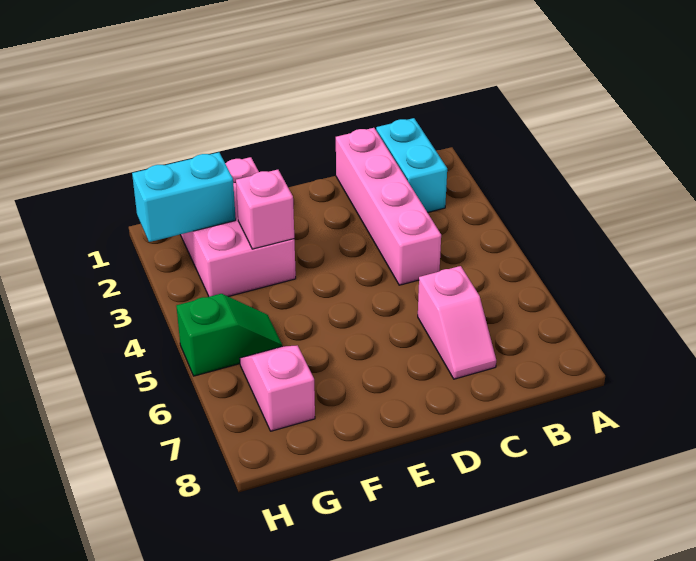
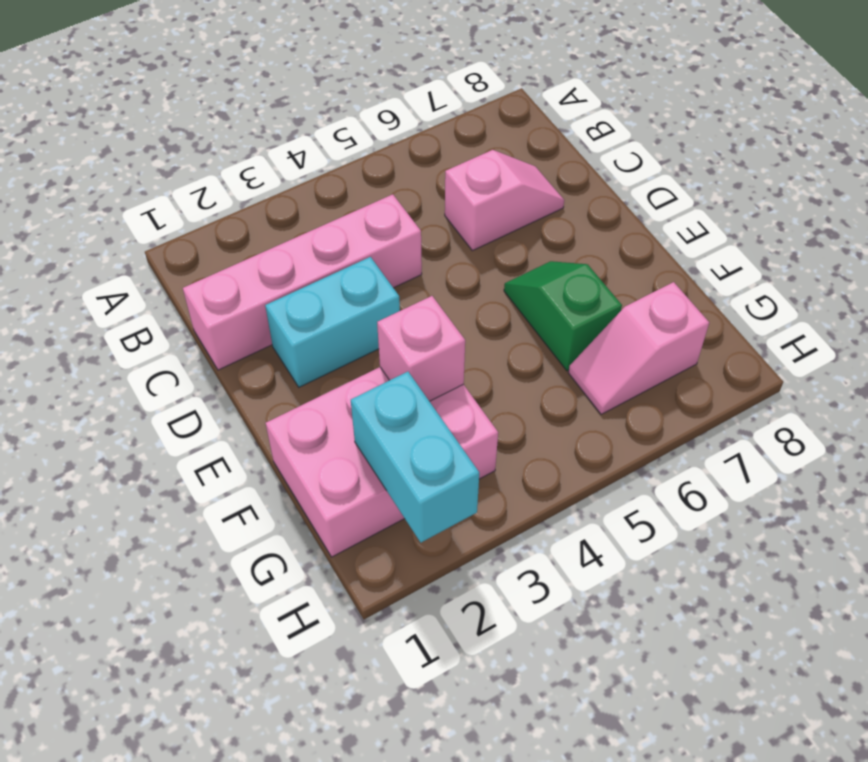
cyan 1x2 brick [376,118,447,213] -> cyan 1x2 brick moved to [265,257,400,387]
green 1x2 slope [176,294,282,376] -> green 1x2 slope moved to [504,261,622,371]

